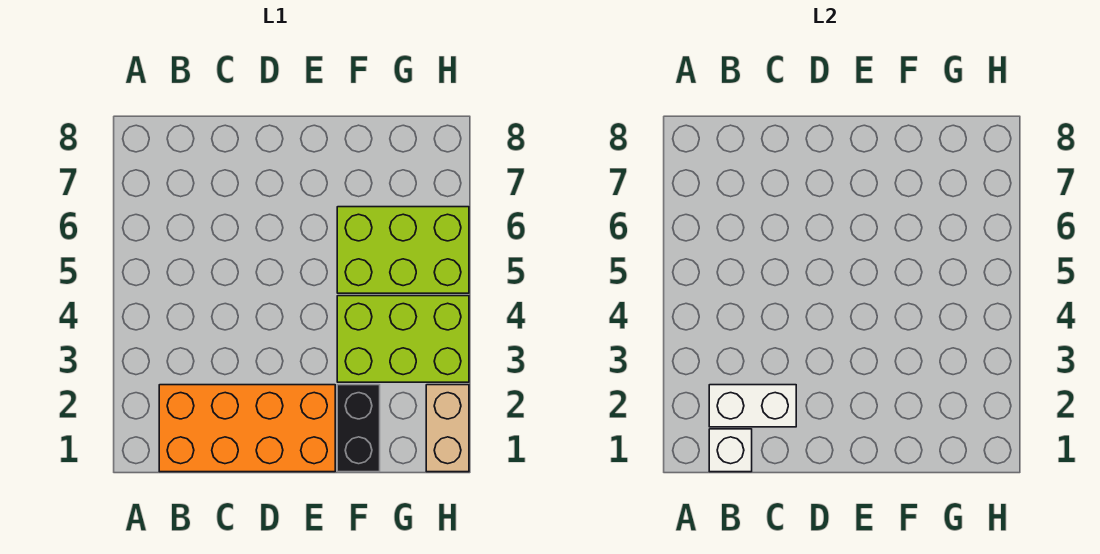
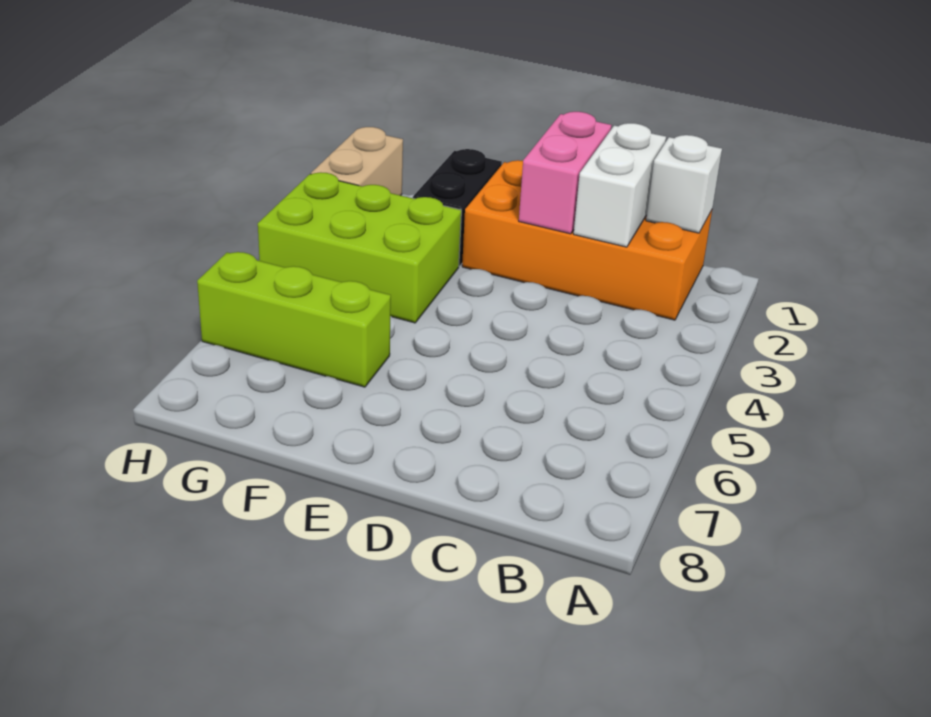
white 1x2 brick [709,385,796,427] -> white 1x2 brick turned to [574,123,666,247]
none -> pink 1x2 brick [519,112,612,234]
lime 2x3 brick [337,207,469,293] -> lime 1x3 brick [197,252,391,387]

